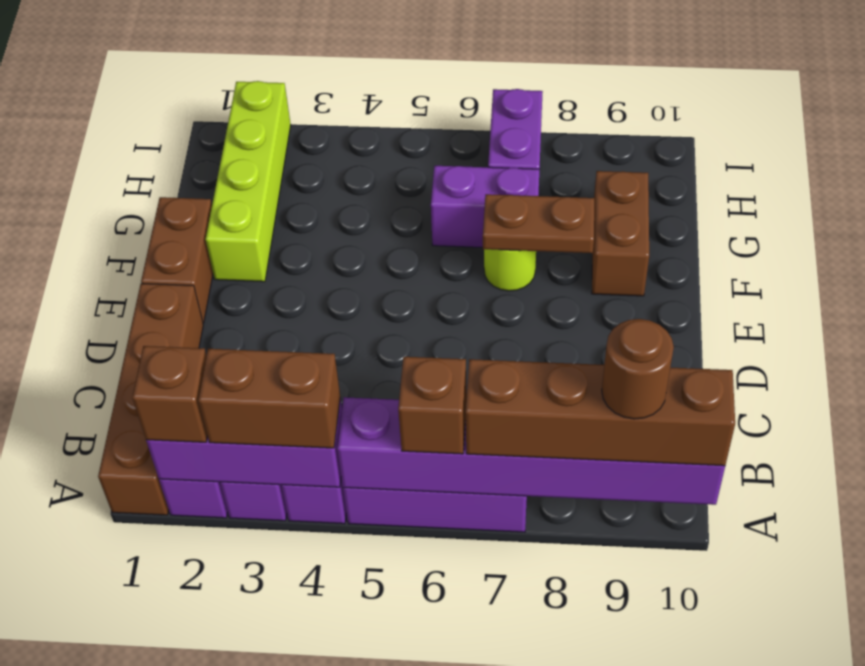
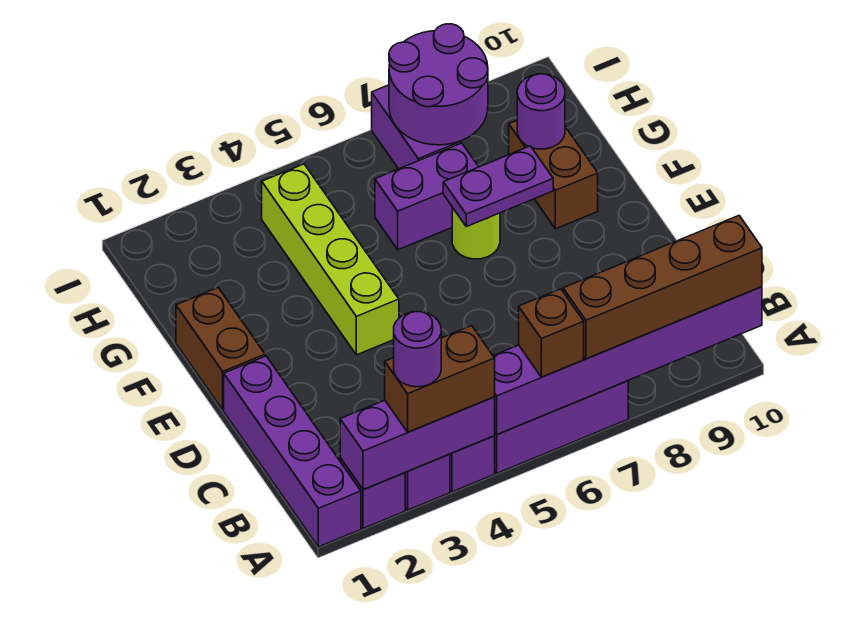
brown 1x4 brick [98,284,203,515] -> purple 1x4 brick [224,356,361,547]
brown 1x1 brick [132,346,207,442] -> none
none -> purple 1x1 round brick [394,312,441,387]
brown 1x1 round brick [602,319,674,419] -> none
lime 1x4 brick [206,81,291,282] -> lime 1x4 brick moved to [262,164,399,355]
brown 1x2 plate [483,194,594,253] -> purple 1x2 plate [443,146,553,227]
none -> purple 1x1 round brick [517,74,565,149]
none -> purple 2x2 round brick [389,24,488,145]

